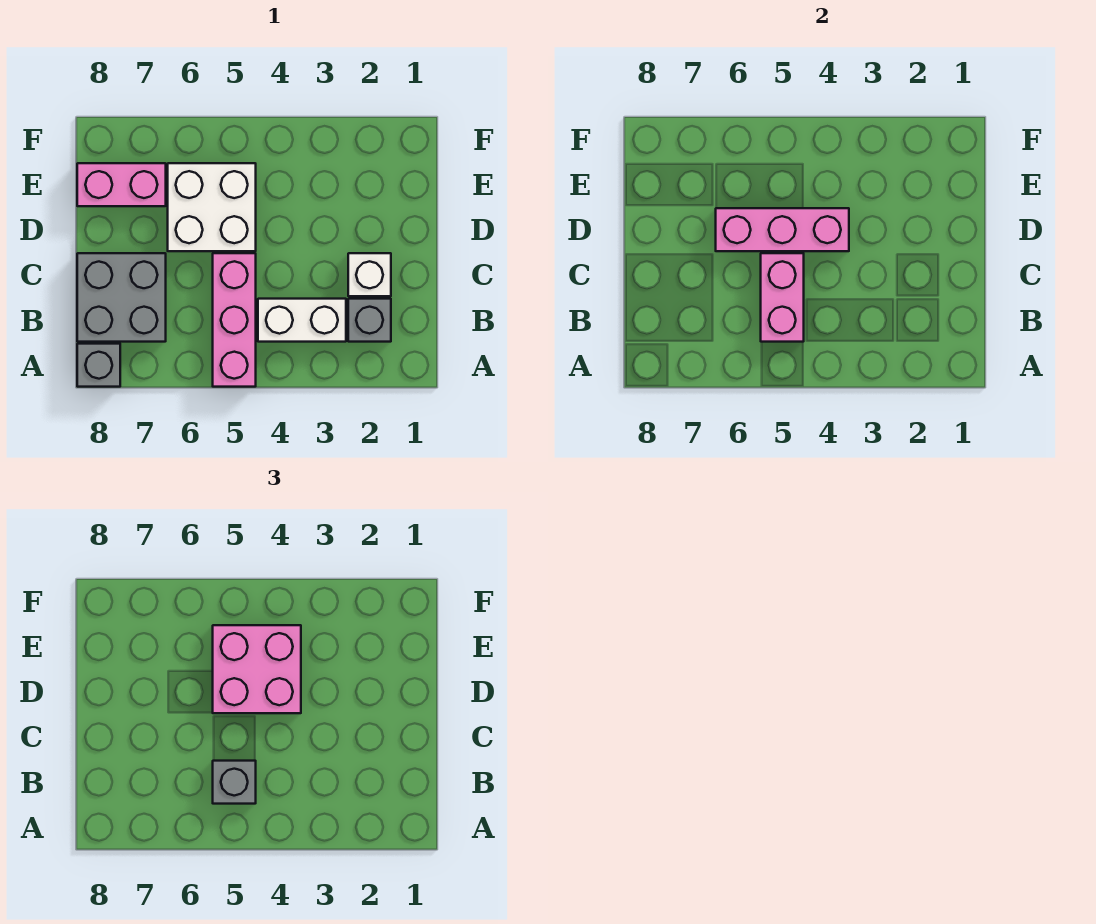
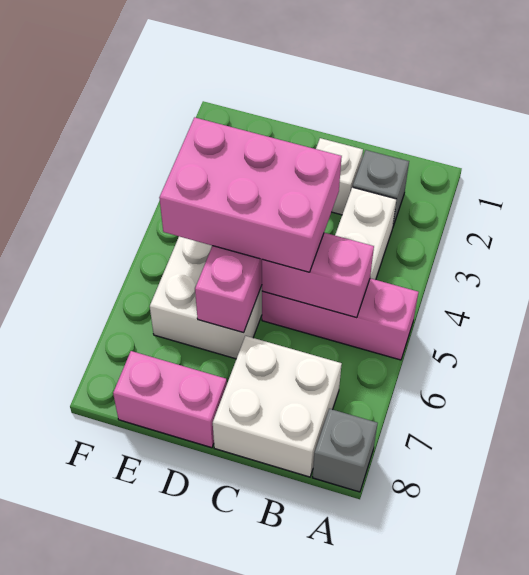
grey 1x1 brick [213,761,256,804] -> none
grey 2x2 brick [77,253,166,342] -> white 2x2 brick [213,336,342,477]
pink 2x2 brick [213,625,301,713] -> pink 2x3 brick [159,117,342,272]
pink 1x2 brick [77,163,166,206] -> pink 1x2 brick turned to [113,351,227,448]

